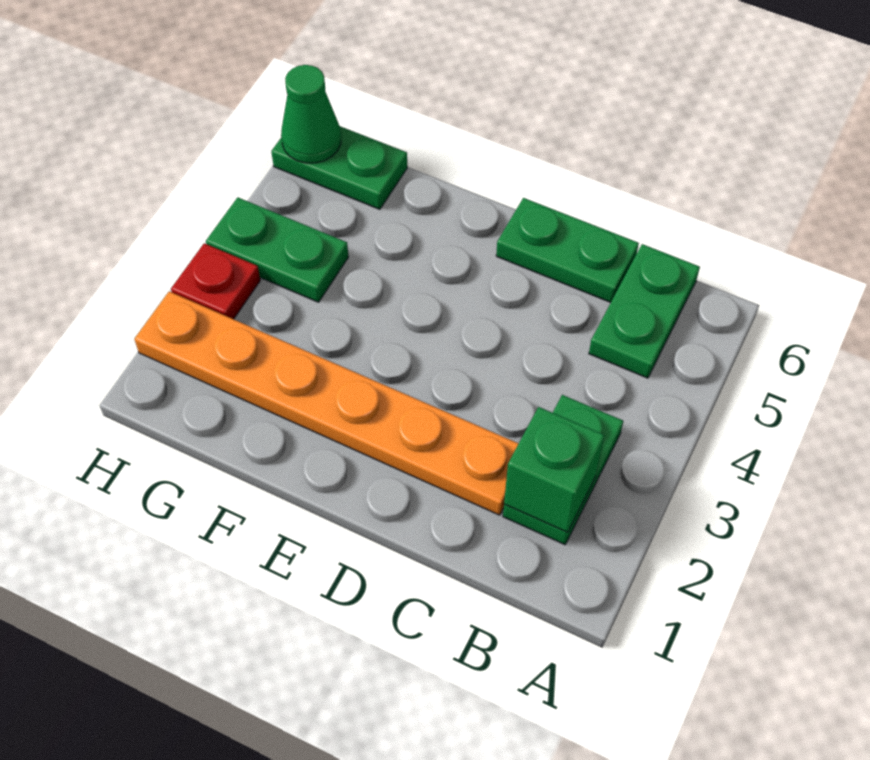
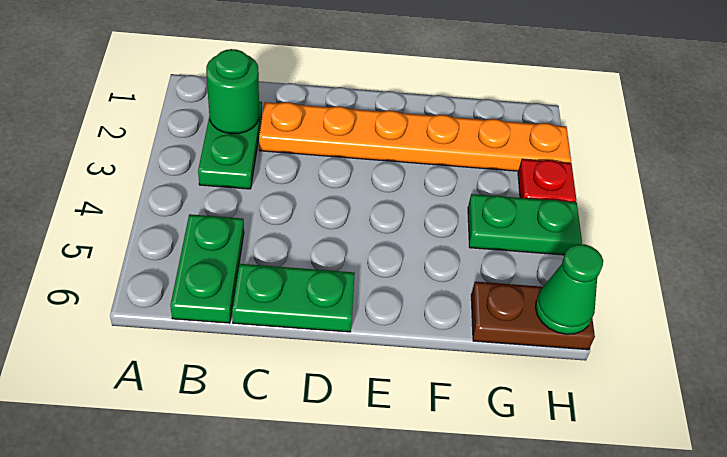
green 1x1 brick [504,407,604,532] -> green 1x1 round brick [206,49,259,134]
green 1x2 plate [271,126,407,209] -> brown 1x2 plate [471,282,595,350]

